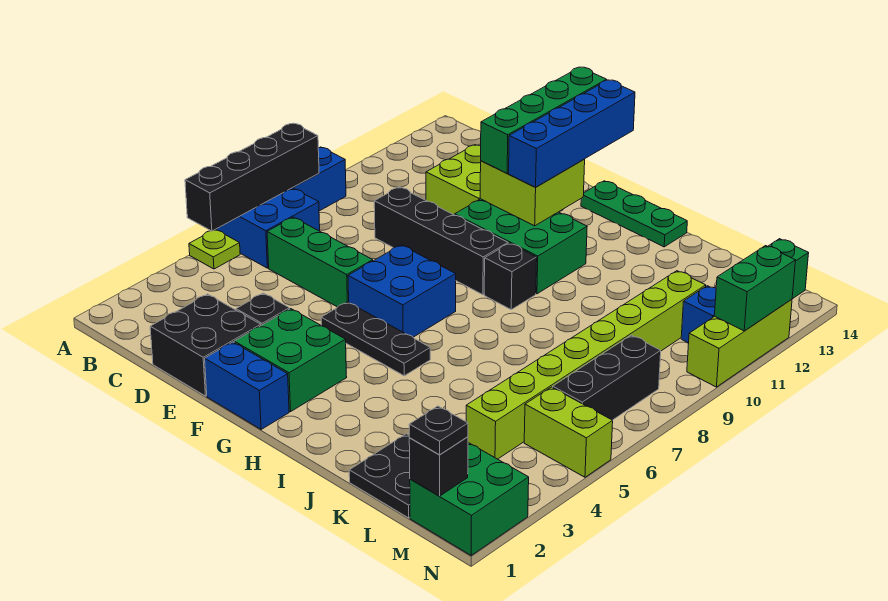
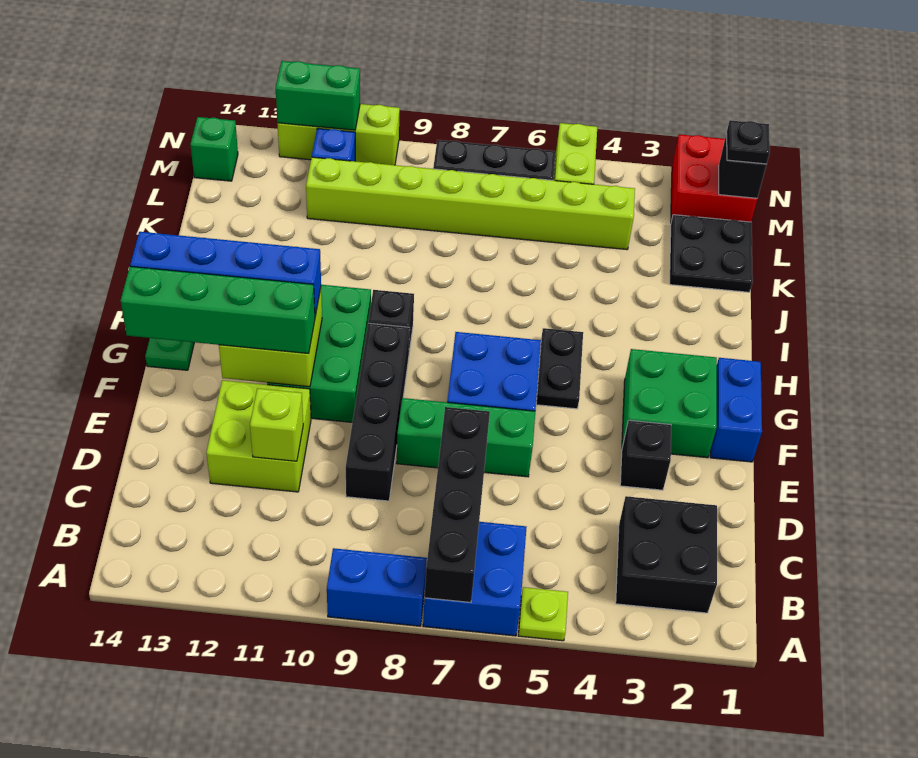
black 1x4 brick [185,123,319,231] -> black 1x4 brick turned to [425,407,490,603]
green 1x3 brick [267,217,373,307] -> green 1x3 brick turned to [397,398,535,477]
black 2x2 brick [150,294,261,396] -> black 2x2 brick moved to [616,496,717,613]
none -> lime 1x1 brick [250,388,303,461]
black 1x3 plate [321,302,430,376] -> black 1x2 plate [536,328,583,409]
green 2x2 brick [410,443,529,555] -> red 2x2 brick [671,134,757,222]

